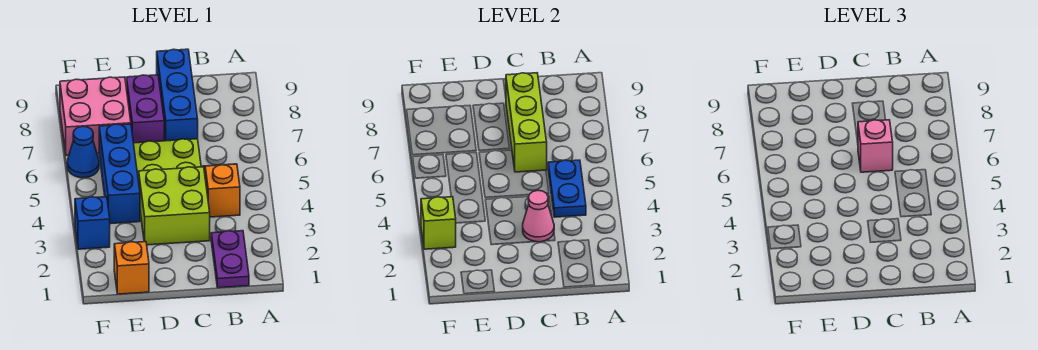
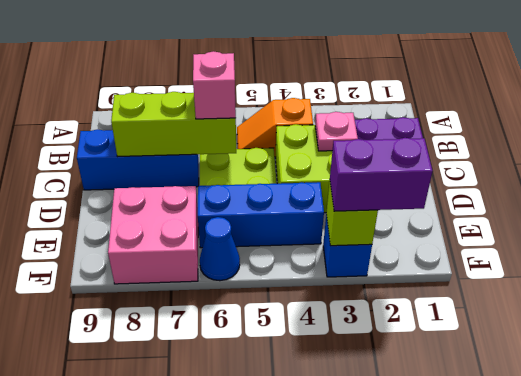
blue 1x2 plate [548,160,586,217] -> none
pink 1x1 cone [523,190,554,242] -> pink 1x1 plate [315,112,358,151]
purple 1x2 brick [127,75,164,143] -> purple 1x2 brick moved to [330,138,433,211]
orange 1x1 brick [114,242,149,294] -> none

